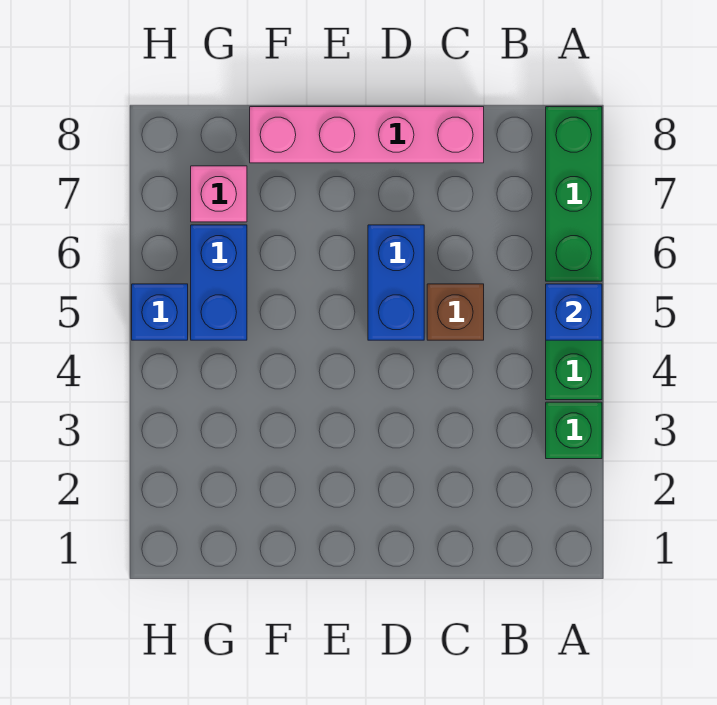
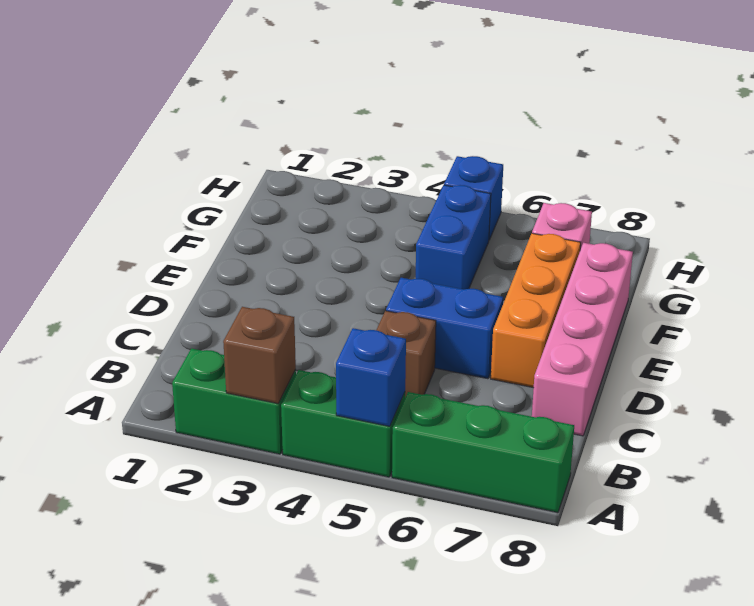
green 1x1 brick [546,402,602,459] -> green 1x2 brick [172,348,296,454]
none -> brown 1x1 brick [223,307,296,404]
none -> orange 1x3 brick [491,233,581,388]
blue 1x2 brick [191,225,247,340] -> blue 1x2 brick turned to [416,185,491,289]

